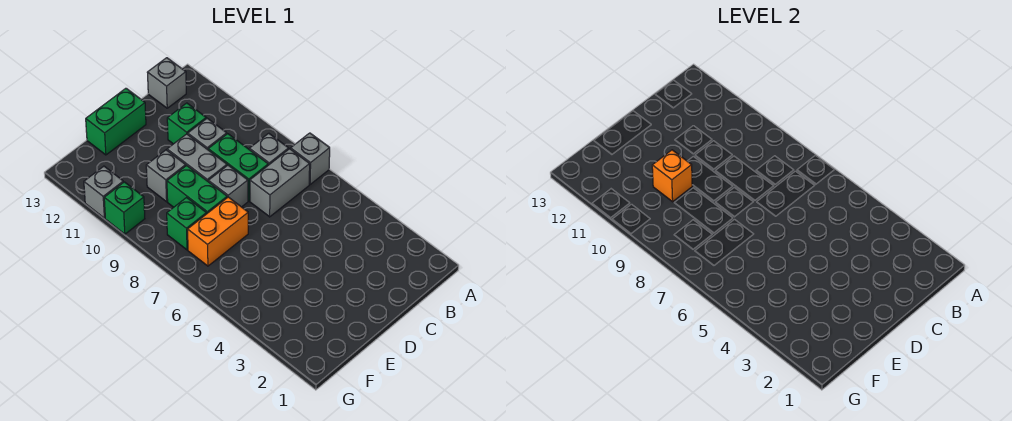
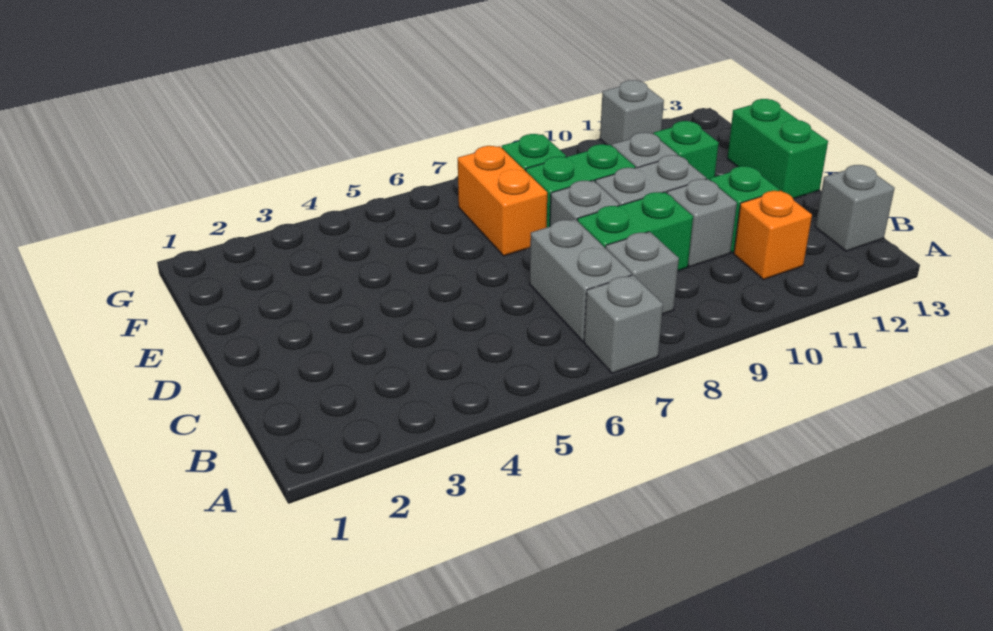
orange 1x1 brick [652,150,692,202] -> orange 1x1 brick moved to [734,191,812,280]
green 1x1 brick [104,182,145,234] -> green 1x1 brick moved to [653,121,719,180]

